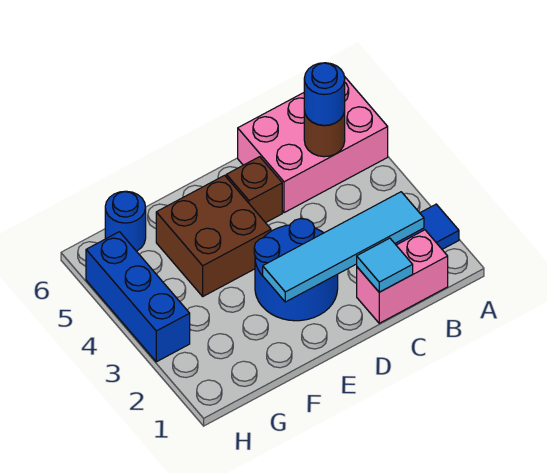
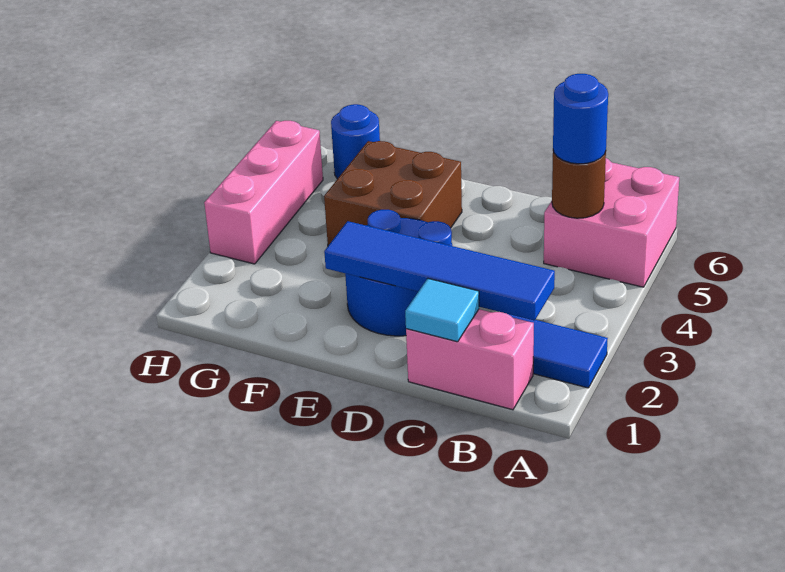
pink 2x3 brick [238,76,388,213] -> pink 2x2 brick [544,158,679,287]
cyan 1x4 tile [263,192,424,302] -> blue 1x4 tile [324,221,555,320]
brown 1x1 brick [226,157,282,223] -> none
blue 1x3 brick [86,232,190,362] -> pink 1x3 brick [204,121,323,264]

